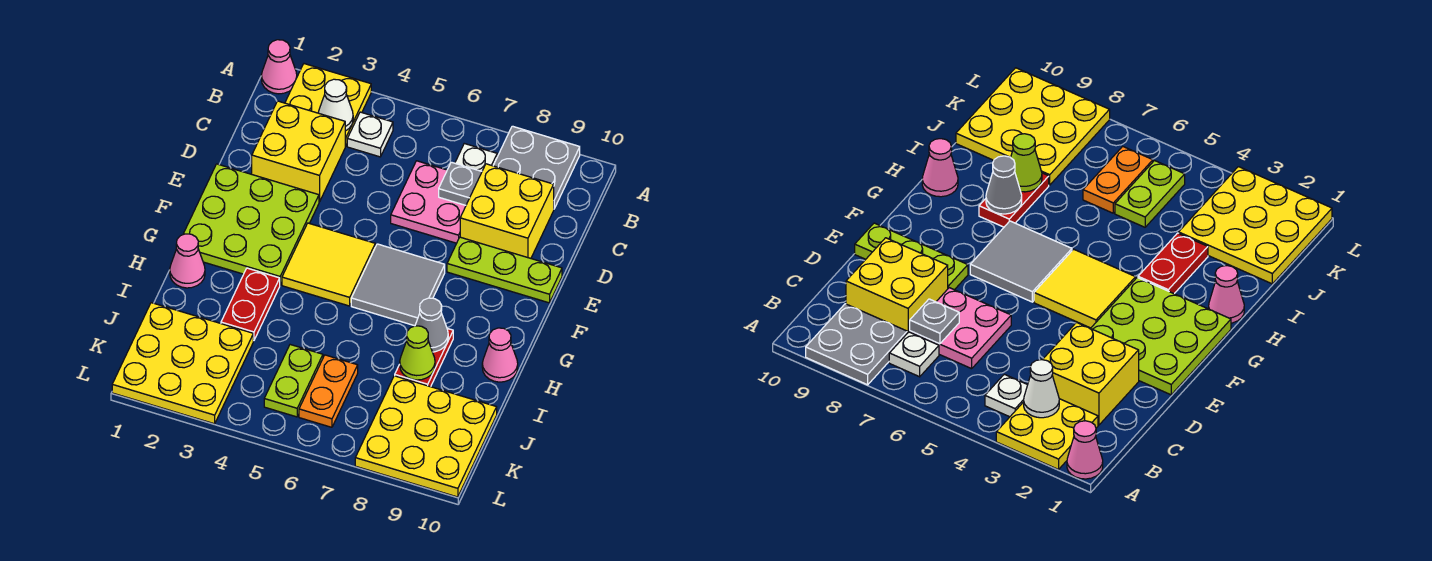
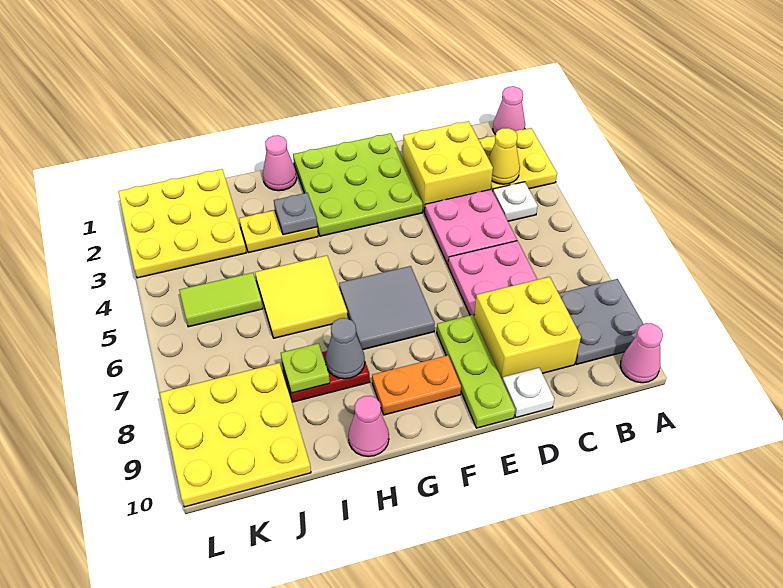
none -> pink 1x1 cone [620,323,663,383]
white 1x1 cone [318,79,353,131] -> yellow 1x1 cone [488,128,520,184]
white 1x1 plate [455,144,497,171] -> white 1x1 plate moved to [502,368,554,417]
none -> pink 2x2 plate [425,189,517,265]
grey 1x1 plate [439,162,482,205] -> grey 1x1 plate moved to [274,193,317,235]
yellow 2x2 tile [282,223,375,306] -> yellow 2x2 tile moved to [255,256,348,338]
red 1x2 plate [221,268,280,341] -> yellow 1x2 plate [239,210,318,253]
lime 1x1 cone [400,326,435,380] -> lime 1x1 plate [281,343,330,393]
lime 1x2 plate [264,345,323,417] -> lime 1x2 tile [179,273,263,327]
orange 1x2 plate [299,355,358,427] -> orange 1x2 plate moved to [372,355,461,415]

